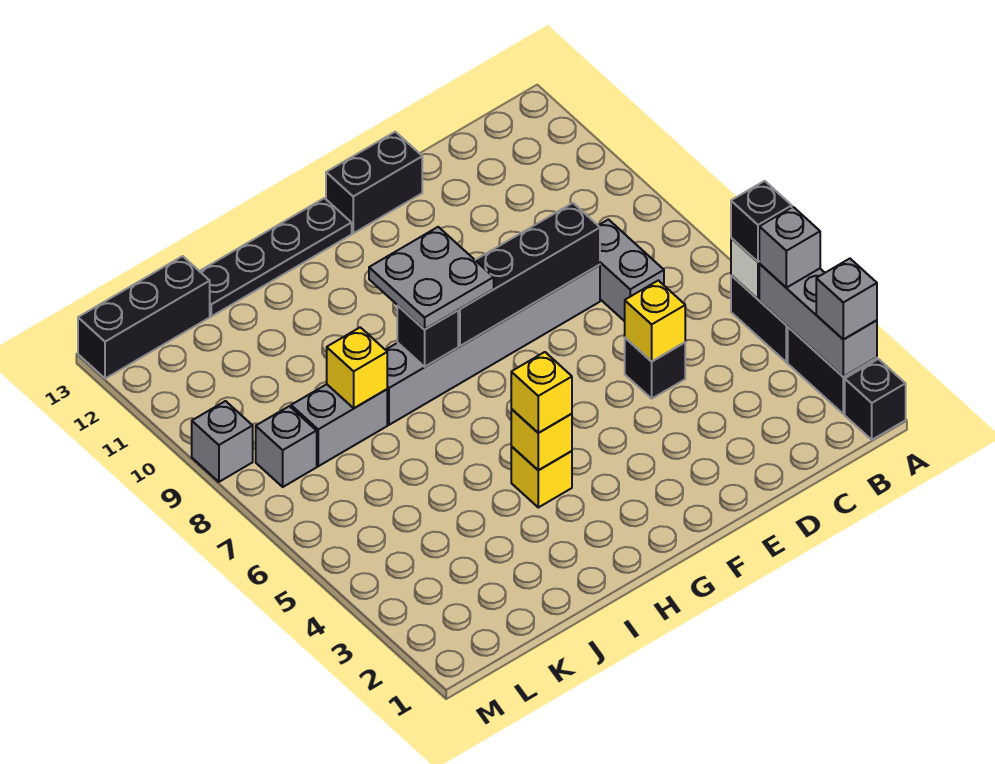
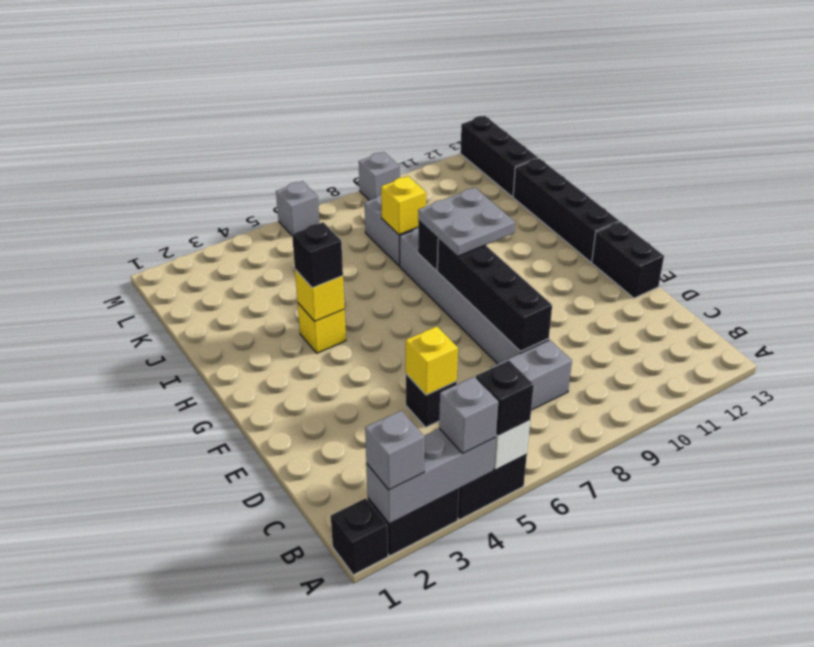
black 1x4 plate [200,198,352,316] -> black 1x4 brick [513,158,619,262]
yellow 1x1 brick [511,352,572,433] -> black 1x1 brick [292,222,343,288]
grey 1x1 brick [256,406,317,487] -> grey 1x1 brick moved to [276,181,319,235]

